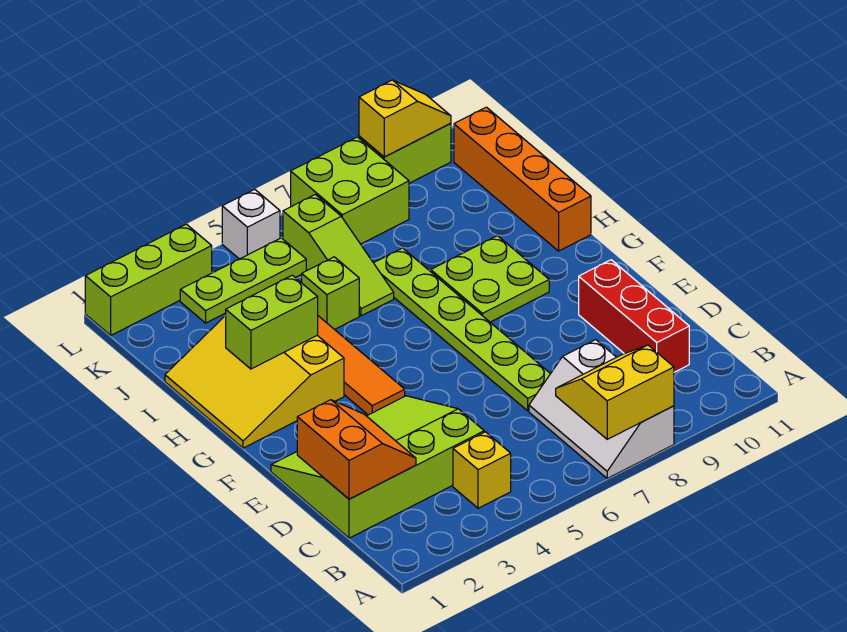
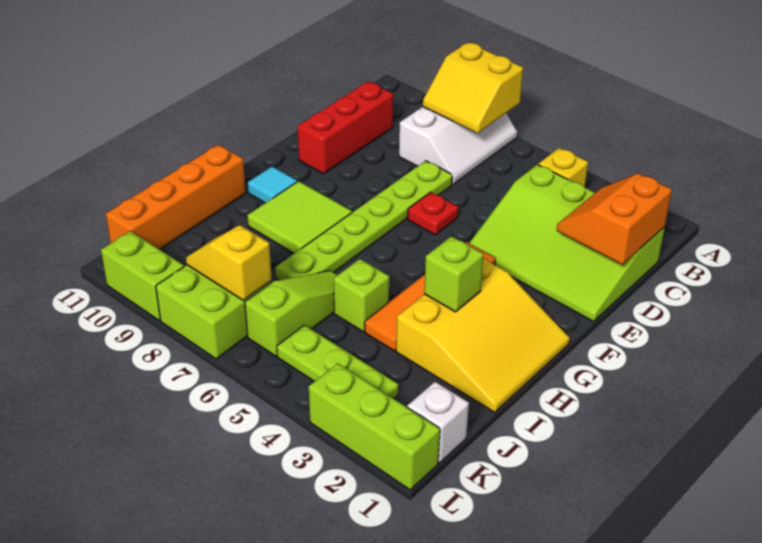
none -> red 1x1 plate [408,192,458,235]
lime 2x2 plate [431,236,549,322] -> lime 2x2 tile [247,181,352,253]
none -> cyan 1x1 tile [248,166,297,203]
lime 1x2 brick [226,275,318,369] -> lime 1x1 brick [424,236,483,312]
white 1x1 brick [222,189,280,259] -> white 1x1 brick moved to [407,382,469,463]
yellow 1x2 slope [359,80,451,157] -> yellow 1x2 slope moved to [186,225,272,301]

